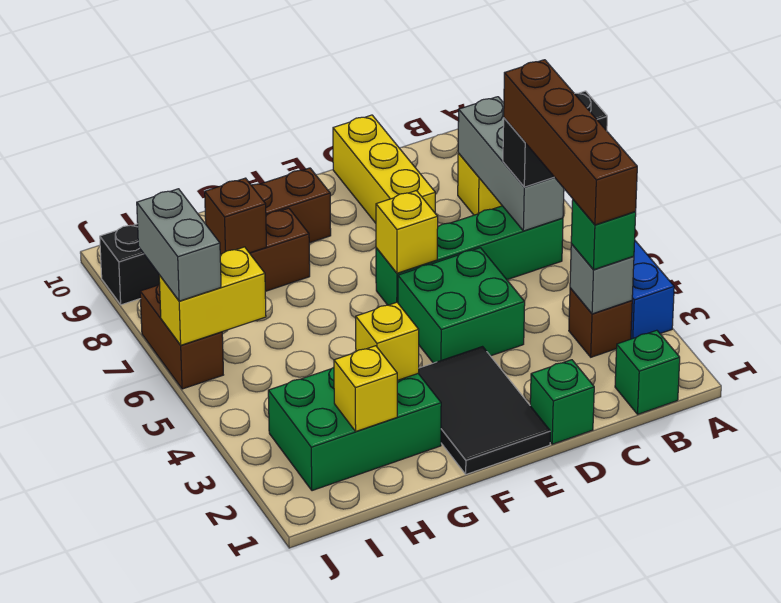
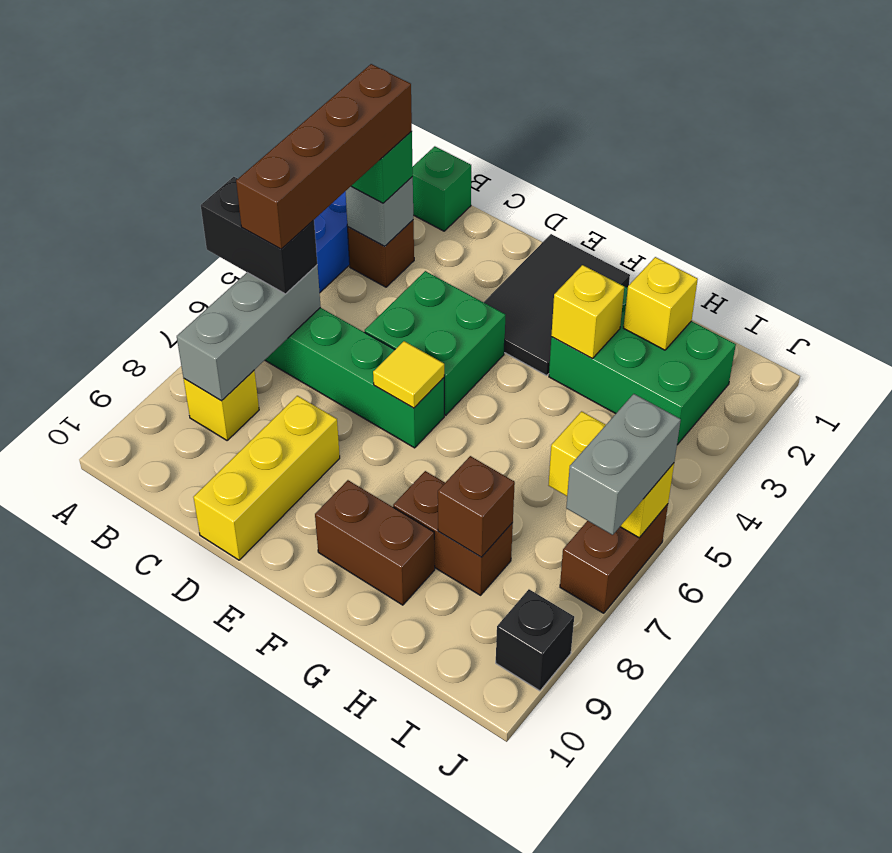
green 1x1 brick [530,360,594,444] -> none
yellow 1x1 brick [376,191,438,273] -> yellow 1x1 tile [373,341,444,408]

